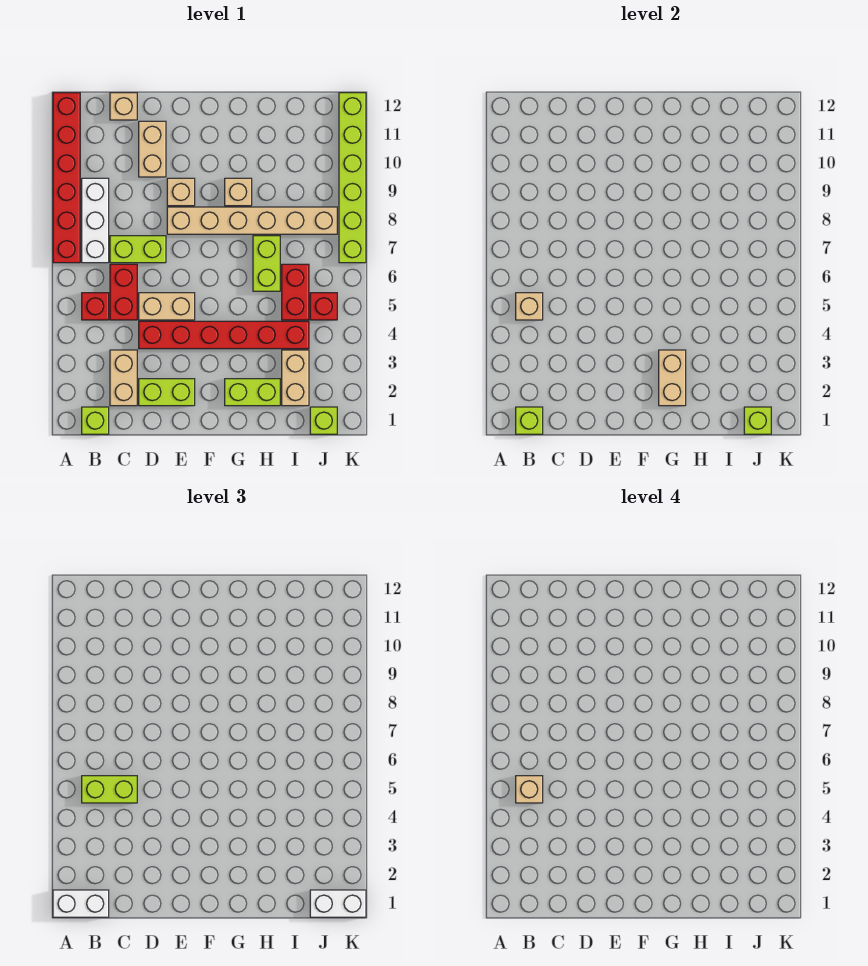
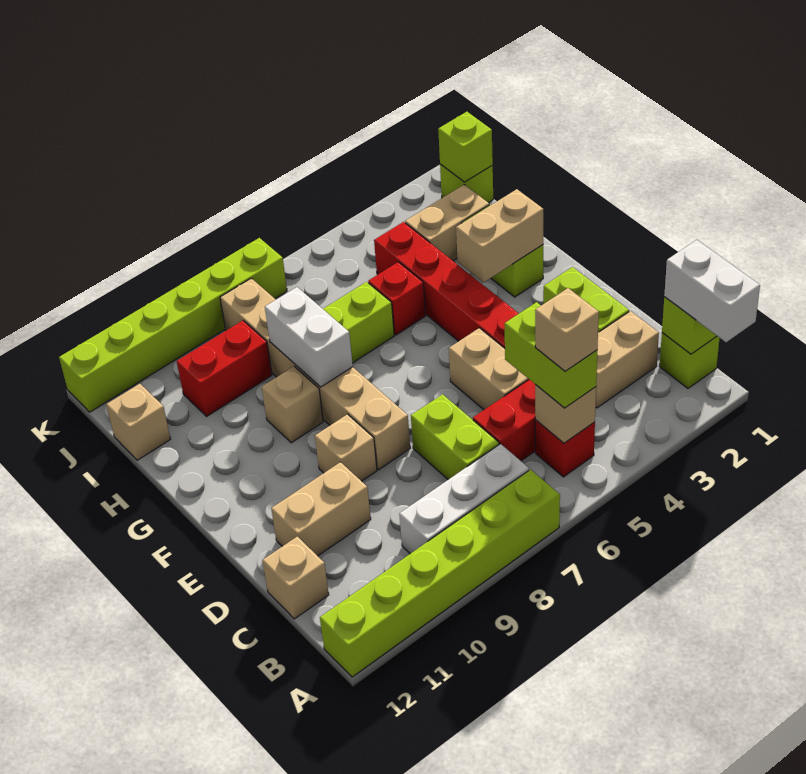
red 1x6 brick [53,93,80,263] -> lime 1x6 brick [320,470,560,677]
red 1x2 brick [282,264,309,320] -> red 1x2 brick moved to [177,321,272,416]
none -> tan 1x1 brick [106,384,170,460]
white 1x2 brick [310,890,366,917] -> white 1x2 brick moved to [265,287,353,387]
red 1x1 brick [310,293,337,320] -> red 1x1 brick moved to [368,262,425,335]

